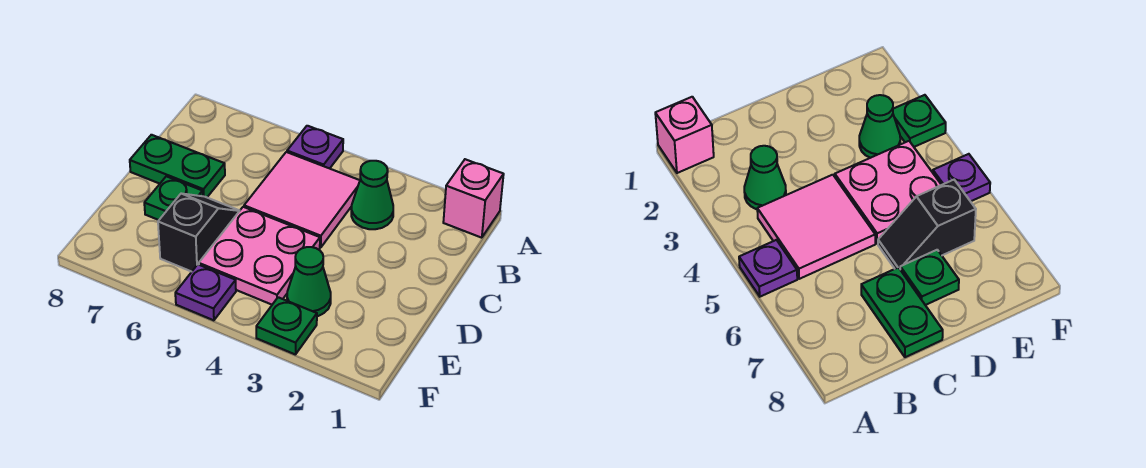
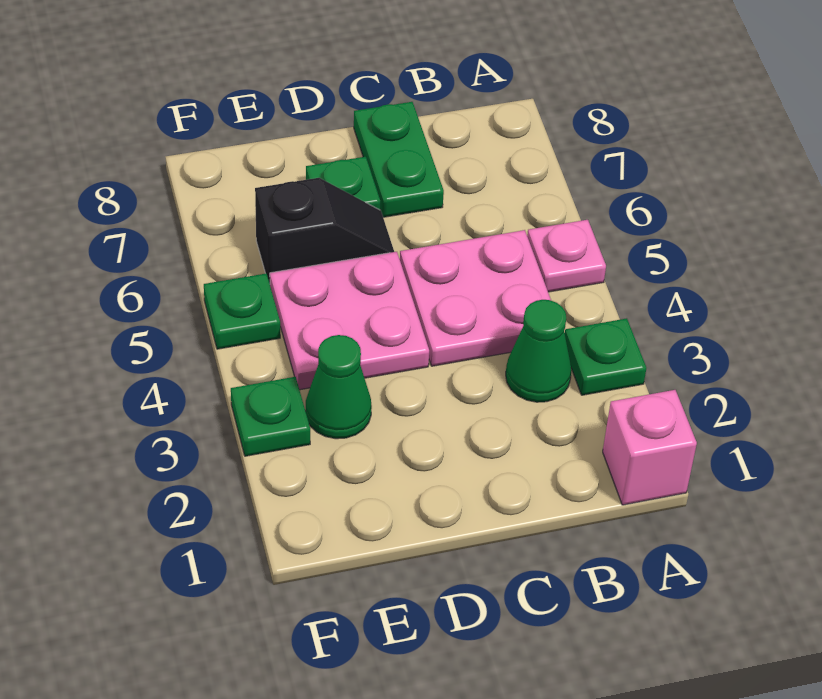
none -> green 1x1 plate [565,318,646,395]
purple 1x1 plate [287,126,343,169] -> pink 1x1 plate [527,220,606,292]
pink 2x2 tile [244,152,360,248] -> pink 2x2 plate [400,230,551,366]
purple 1x1 plate [175,265,236,320] -> green 1x1 plate [204,274,280,349]

